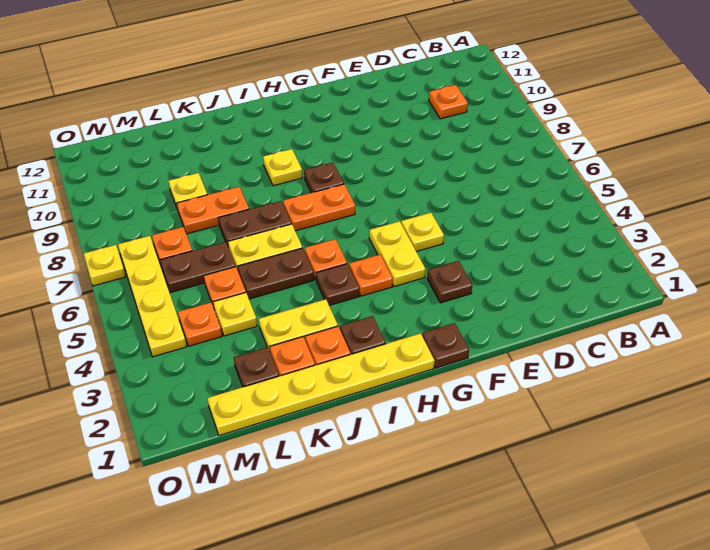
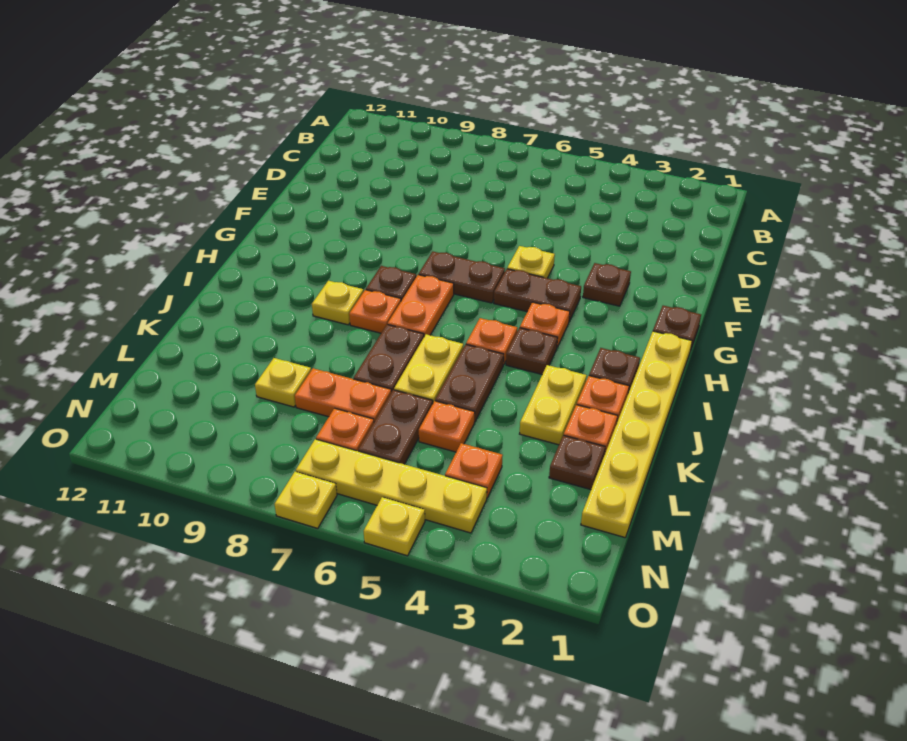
orange 1x1 plate [429,85,468,119] -> orange 1x1 plate moved to [349,290,401,333]
yellow 1x2 plate [369,221,426,287] -> brown 1x2 plate [494,269,581,321]
none -> brown 1x2 plate [419,252,505,303]
orange 1x2 plate [177,187,249,234] -> orange 1x2 plate turned to [295,368,391,422]
yellow 1x1 plate [213,293,257,336] -> yellow 1x1 plate moved to [364,497,425,556]

